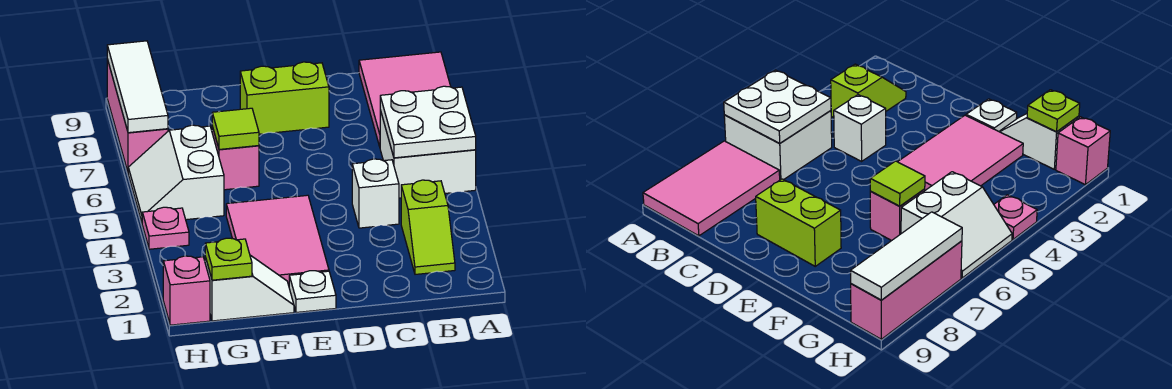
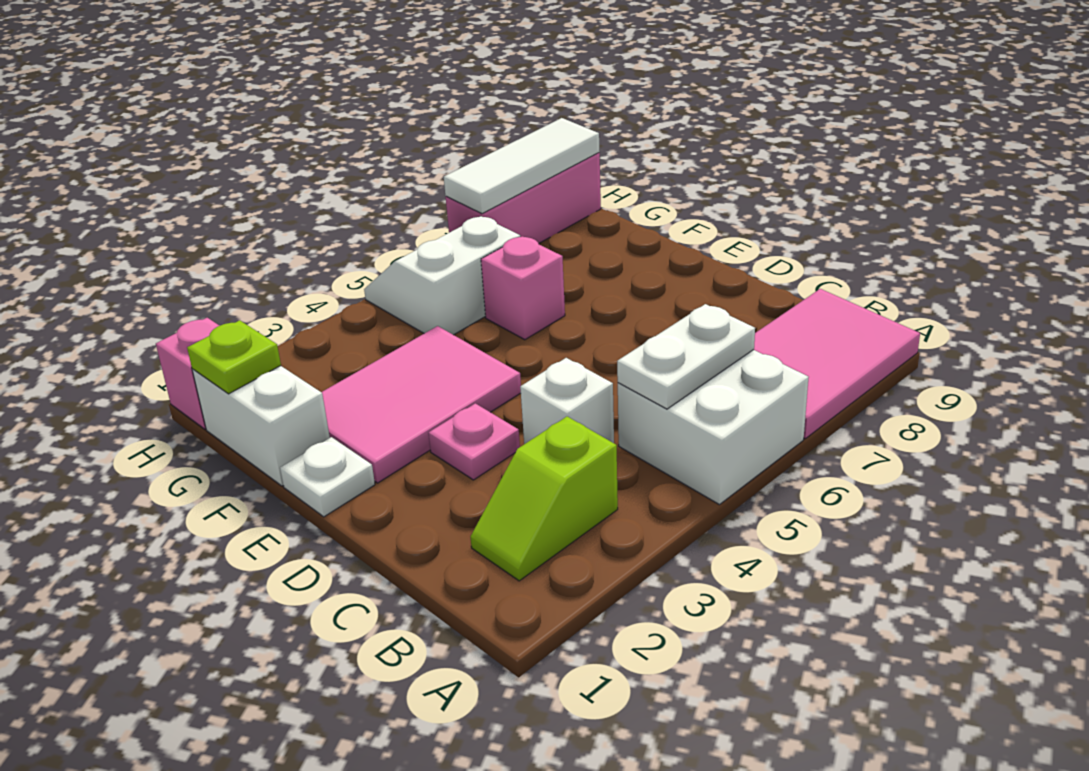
white 2x2 plate [380,86,476,158] -> white 1x2 plate [617,304,755,409]
lime 1x2 brick [240,62,329,134] -> none
white 1x2 slope [205,255,294,321] -> white 1x2 brick [192,366,330,486]
lime 1x1 tile [212,108,259,149] -> none
pink 1x1 plate [142,207,189,249] -> pink 1x1 plate moved to [429,403,520,480]

